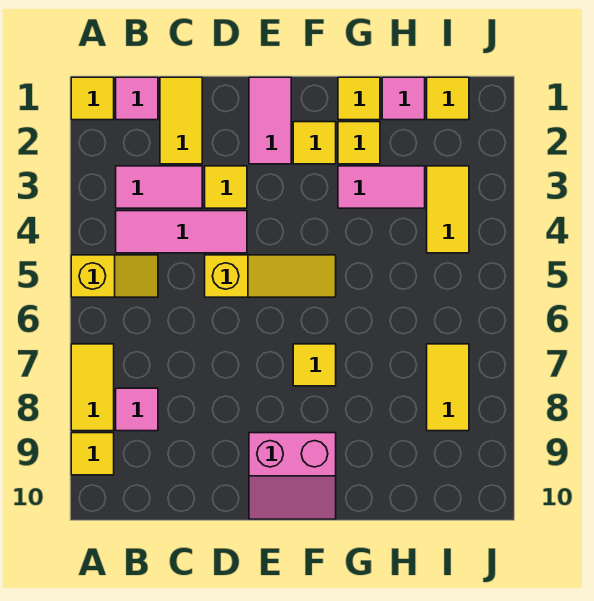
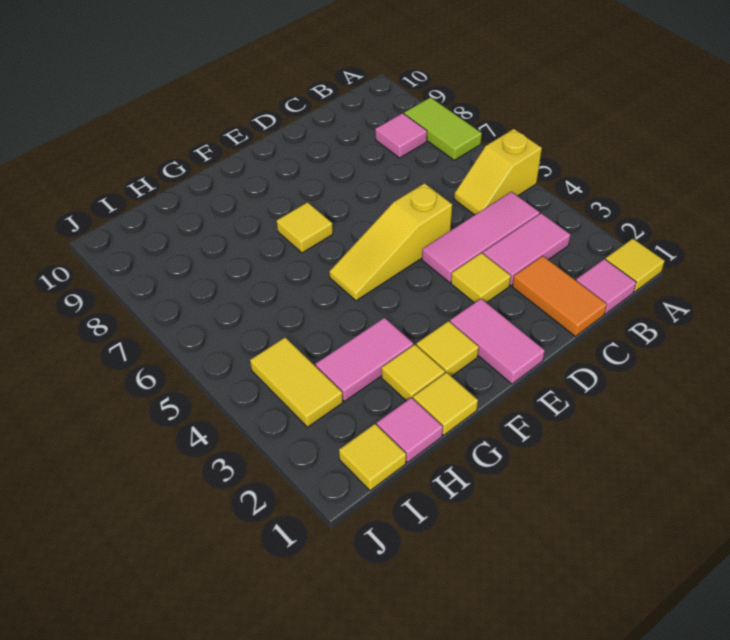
yellow 1x2 tile [71,344,114,431] -> lime 1x2 tile [404,97,482,160]
yellow 1x1 tile [71,433,114,475] -> none
yellow 1x2 tile [160,77,202,164] -> orange 1x2 tile [512,256,607,336]
pink 2x2 slope [249,433,336,519] -> none
yellow 1x2 tile [427,344,469,431] -> none

